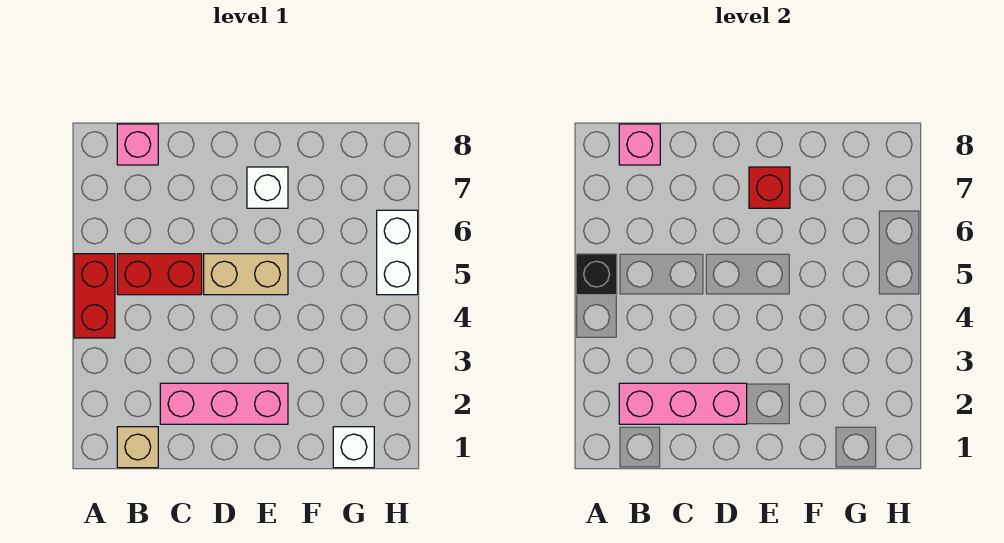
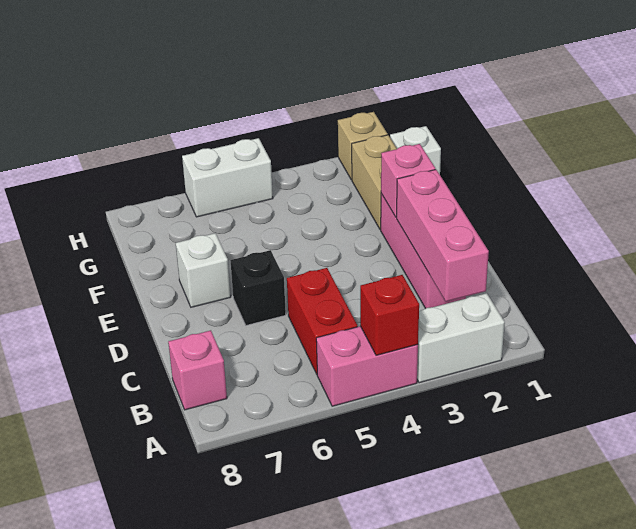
none -> white 1x2 brick [417,293,505,383]
red 1x2 brick [74,254,115,338] -> pink 1x2 brick [316,326,418,406]
black 1x1 brick [576,254,617,295] -> black 1x1 brick moved to [230,250,286,325]
tan 1x1 brick [117,427,158,468] -> tan 1x1 brick moved to [338,112,388,180]
pink 1x1 brick [619,124,660,165] -> pink 1x1 brick moved to [381,144,435,217]
tan 1x2 brick [204,254,288,295] -> tan 1x2 brick moved to [352,135,397,230]
red 1x1 brick [749,167,790,208] -> red 1x1 brick moved to [360,275,419,355]

